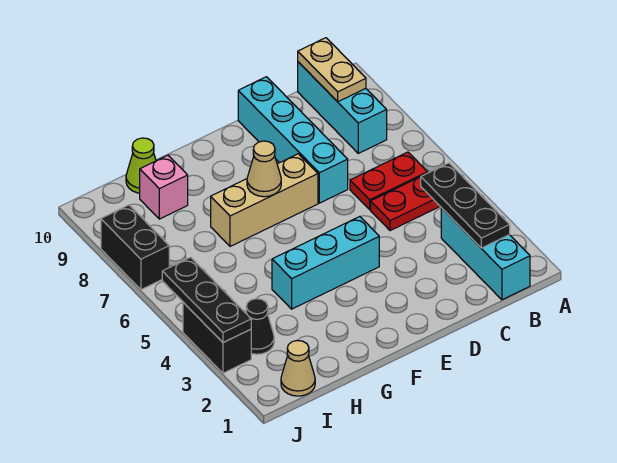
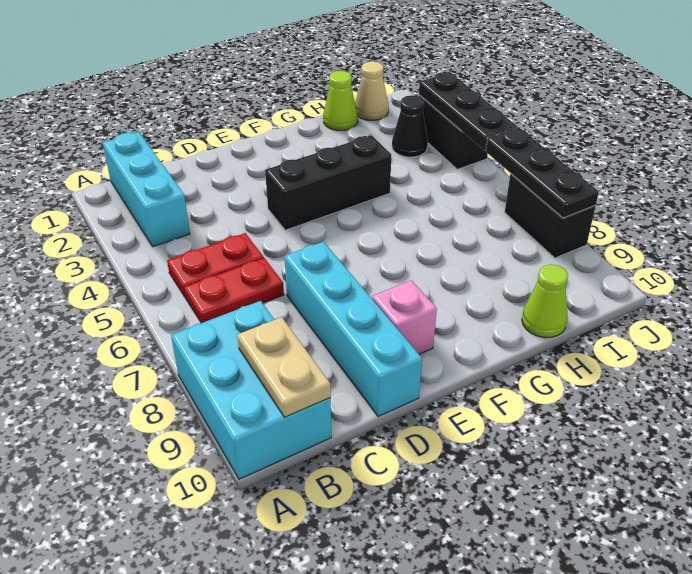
black 1x3 plate [421,163,510,248] -> black 1x3 plate moved to [486,128,599,218]
cyan 1x3 brick [298,62,387,153] -> cyan 2x3 brick [171,301,331,479]
cyan 1x3 brick [272,217,379,309] -> black 1x3 brick [265,135,391,230]
tan 1x3 brick [211,154,318,246] -> none
tan 1x1 cone [247,141,281,197] -> none
none -> lime 1x1 cone [323,71,358,131]
pink 1x1 brick [140,155,188,219] -> pink 1x1 brick moved to [372,280,437,354]

